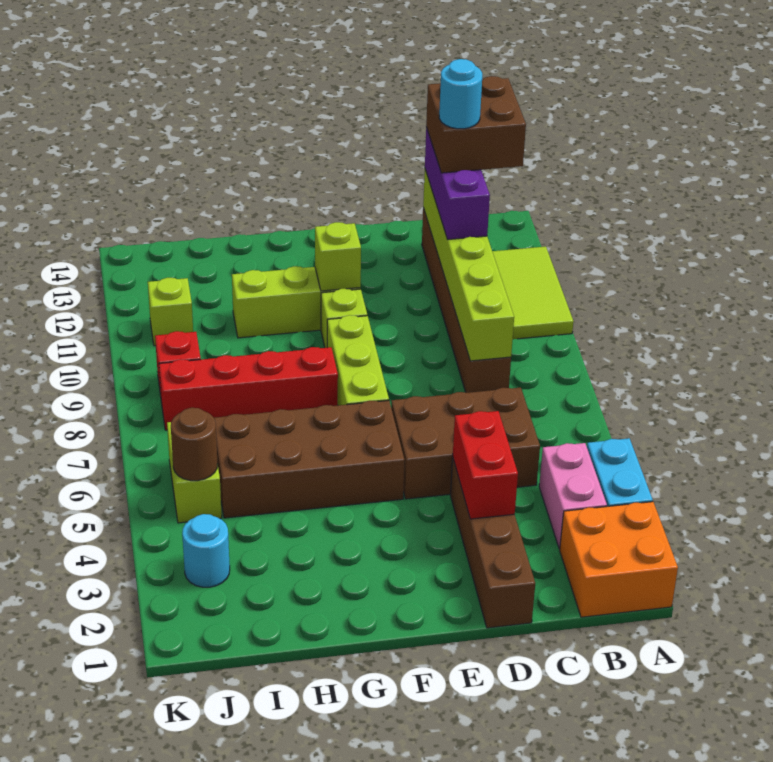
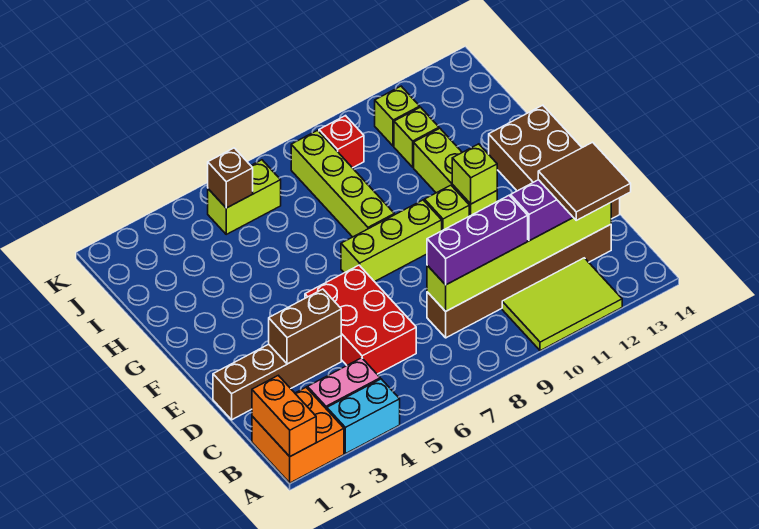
none -> orange 1x2 brick [252,375,316,456]
brown 2x2 brick [426,76,526,173] -> brown 2x2 tile [538,142,631,220]
brown 2x3 brick [391,387,540,499] -> red 2x3 brick [305,265,416,374]
none -> purple 1x3 brick [427,196,528,285]
cyan 1x1 round brick [439,59,482,129] -> none
red 1x2 brick [453,411,518,519] -> brown 1x2 brick [269,289,341,364]
brown 2x4 brick [214,400,405,518] -> brown 2x4 brick moved to [489,105,620,219]
red 1x4 brick [159,347,338,430] -> lime 1x4 brick [291,130,394,237]
none -> lime 1x1 brick [394,107,439,167]
cyan 1x1 round brick [182,514,230,587] -> none
brown 1x1 round brick [171,408,218,481] -> brown 1x1 brick [208,148,253,208]

